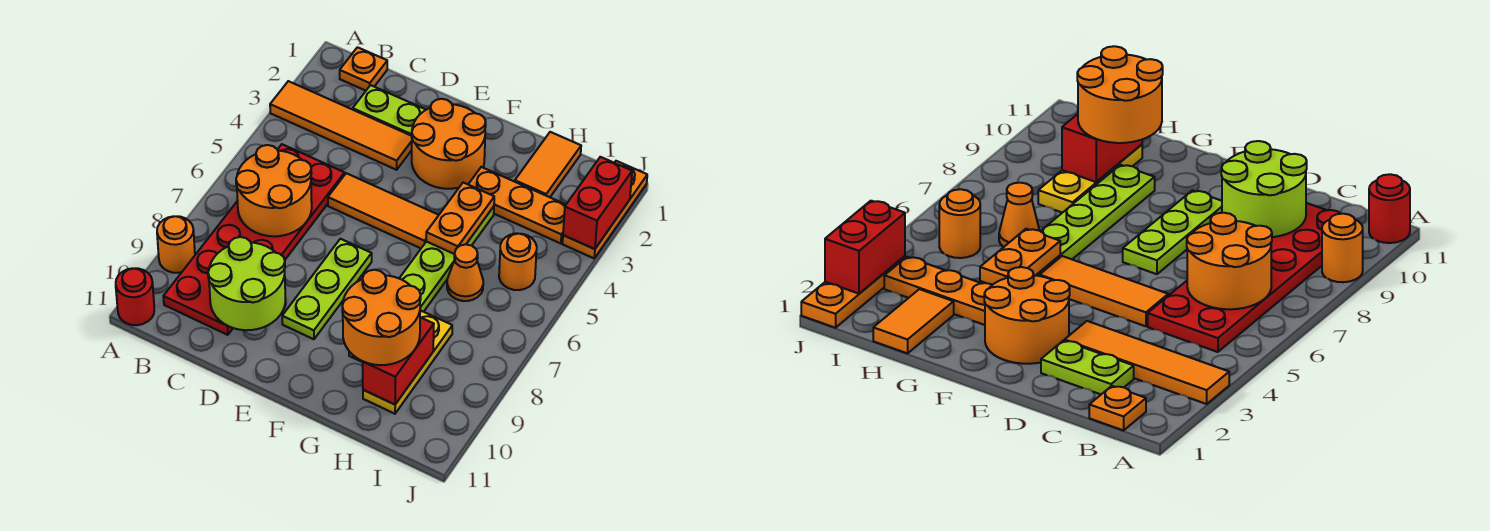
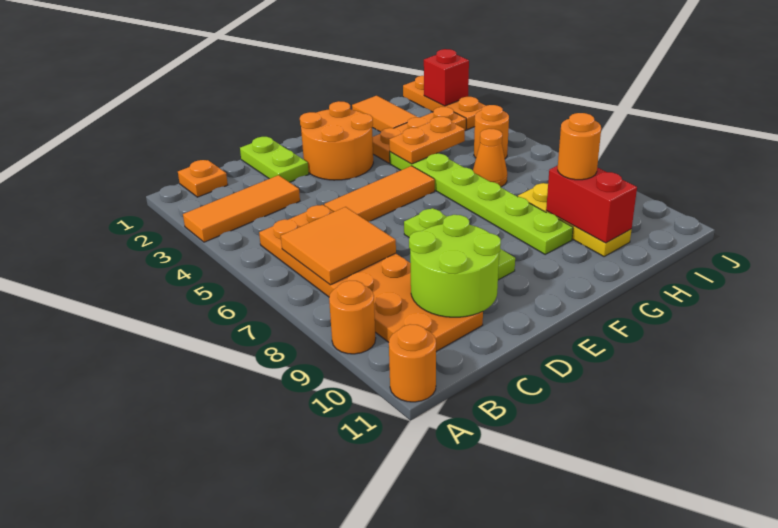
orange 1x4 tile [270,81,412,170] -> orange 1x3 tile [183,175,300,242]
red 1x1 round brick [116,268,154,325] -> orange 1x1 round brick [389,324,436,402]
red 2x6 plate [163,144,345,335] -> orange 2x6 plate [259,205,483,351]
orange 2x2 round brick [236,145,312,236] -> orange 2x2 tile [281,207,396,285]
lime 1x2 plate [353,85,426,136] -> lime 1x2 plate turned to [240,137,309,182]
orange 1x2 plate [426,183,494,254] -> orange 1x2 plate turned to [389,117,465,164]
orange 2x2 round brick [342,270,421,365] -> orange 1x1 round brick [558,113,601,180]
red 1x2 brick [563,157,632,249] -> red 1x1 brick [424,49,469,106]

